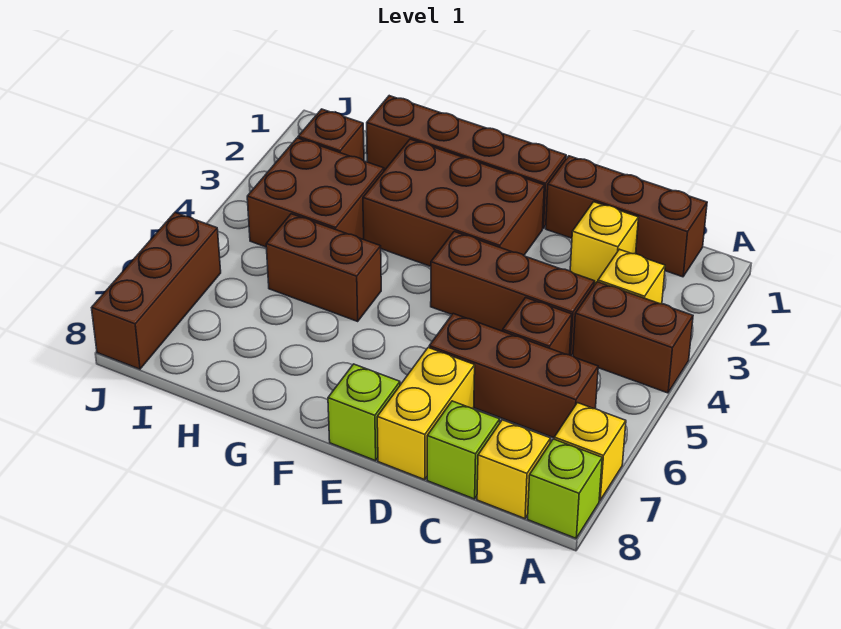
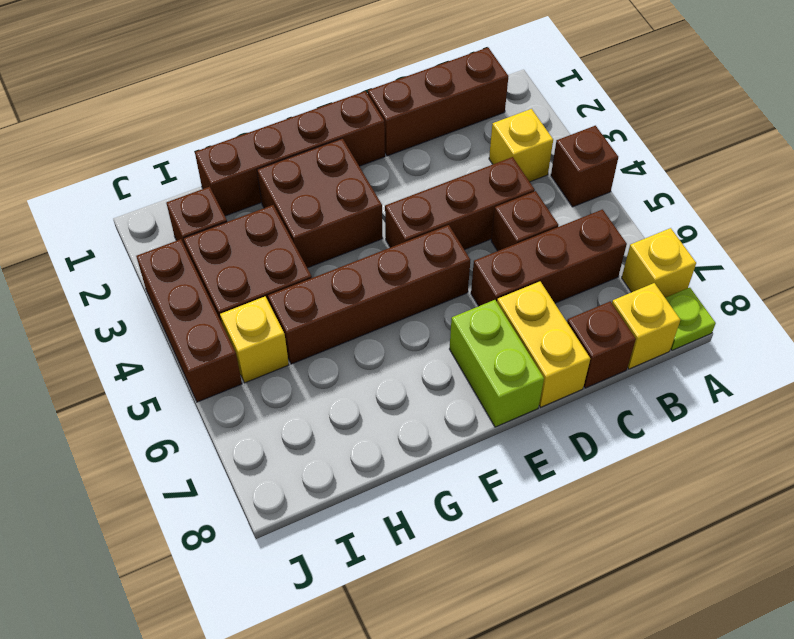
brown 1x2 brick [573,282,693,393] -> brown 1x1 brick [551,126,618,207]
lime 1x1 brick [528,439,602,538] -> lime 1x1 plate [666,288,716,350]
yellow 1x1 brick [570,202,639,285] -> yellow 1x1 brick moved to [220,297,289,383]
lime 1x1 brick [427,401,500,499] -> brown 1x1 brick [567,301,636,388]
brown 2x3 brick [363,139,544,266] -> brown 2x2 brick [257,138,383,268]
lime 1x1 brick [328,364,400,461] -> lime 1x2 brick [450,300,544,427]
brown 1x2 brick [266,214,381,321] -> brown 1x4 brick [268,225,470,364]
brown 1x3 brick [92,213,221,369] -> brown 1x3 brick moved to [136,239,242,402]

